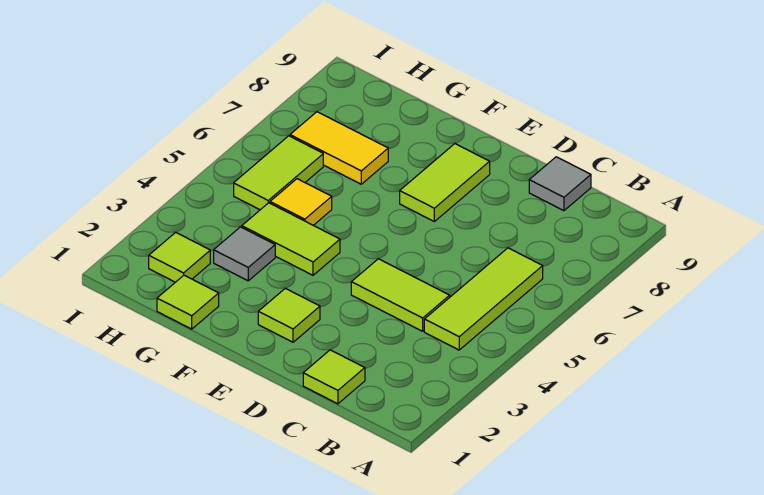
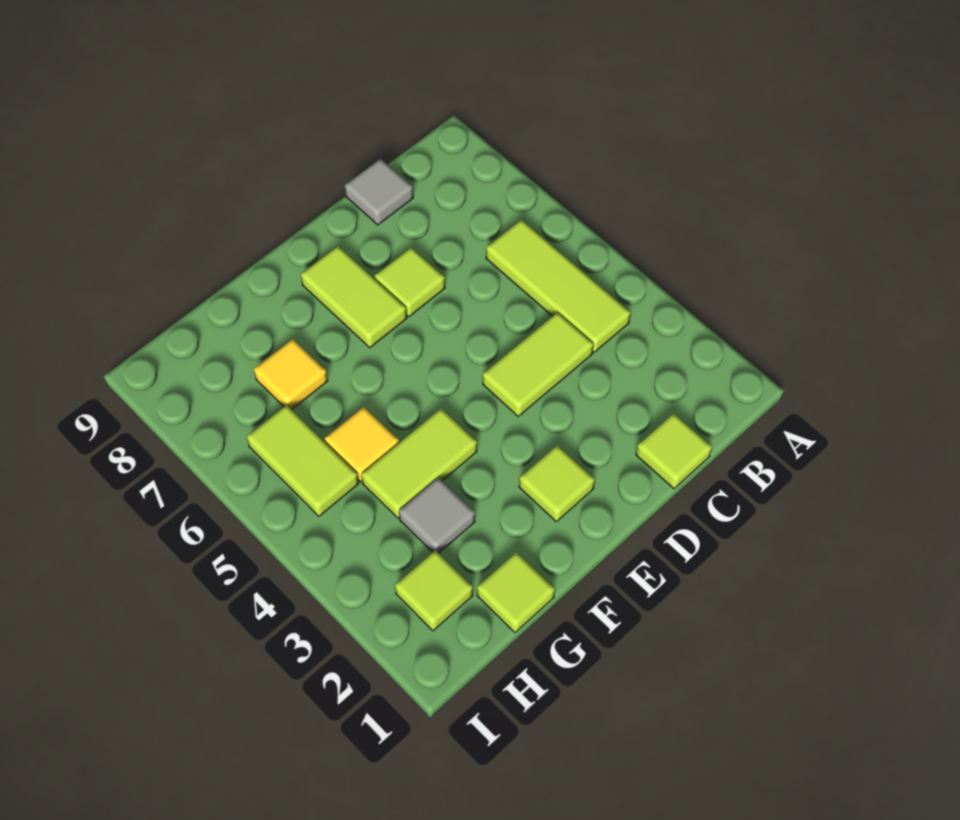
none -> lime 1x1 tile [375,247,445,317]
yellow 1x2 tile [290,112,388,184] -> yellow 1x1 tile [254,339,328,410]

